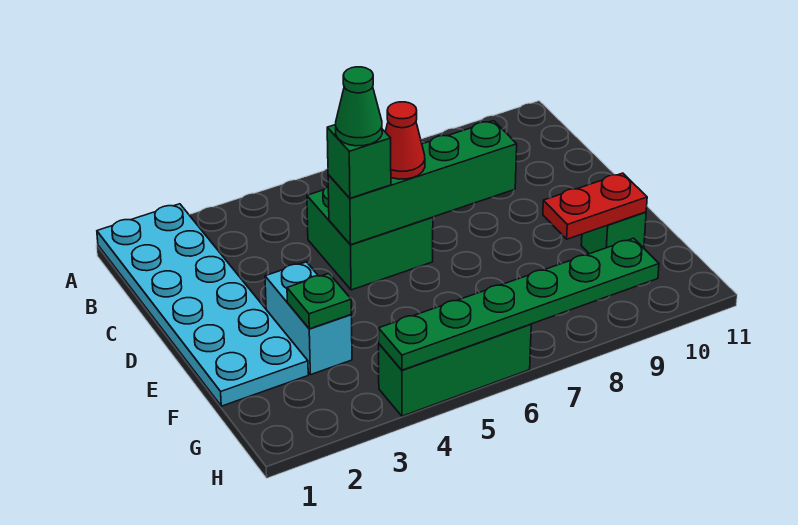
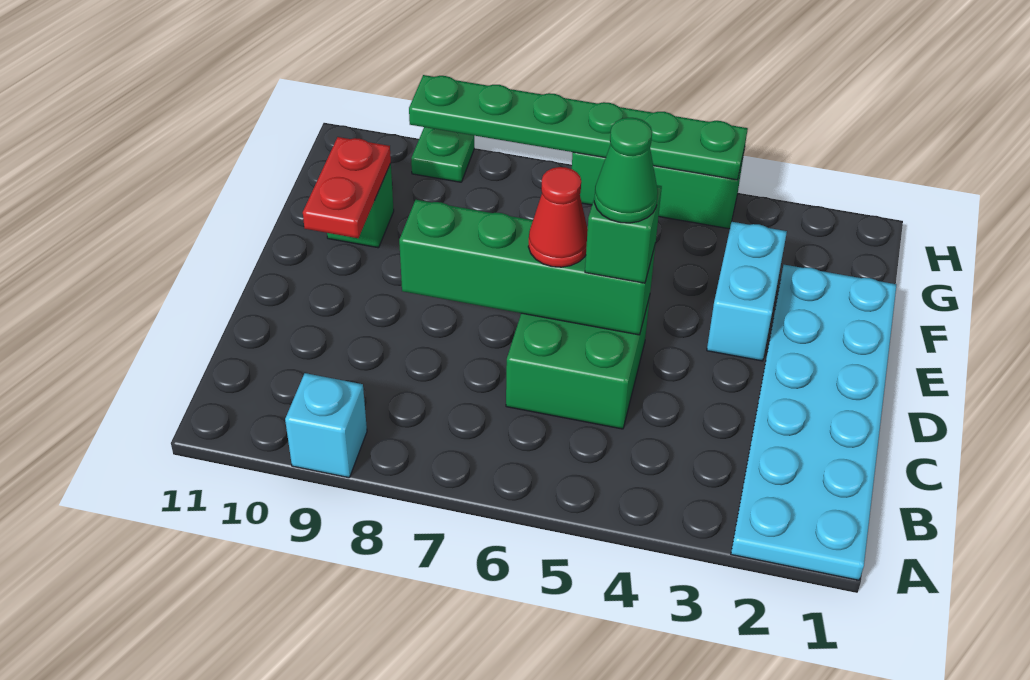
none -> cyan 1x1 brick [285,373,367,478]
green 1x1 plate [287,273,351,329] -> green 1x1 plate moved to [411,127,474,182]
red 1x2 plate [543,173,647,239] -> red 1x2 plate turned to [303,137,391,238]

